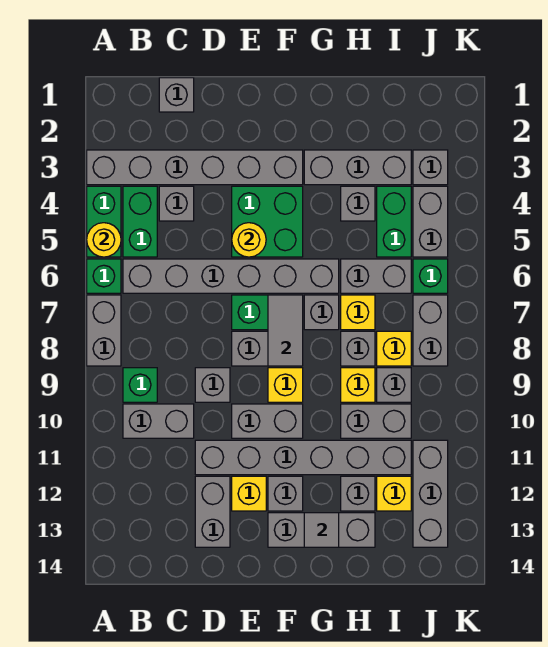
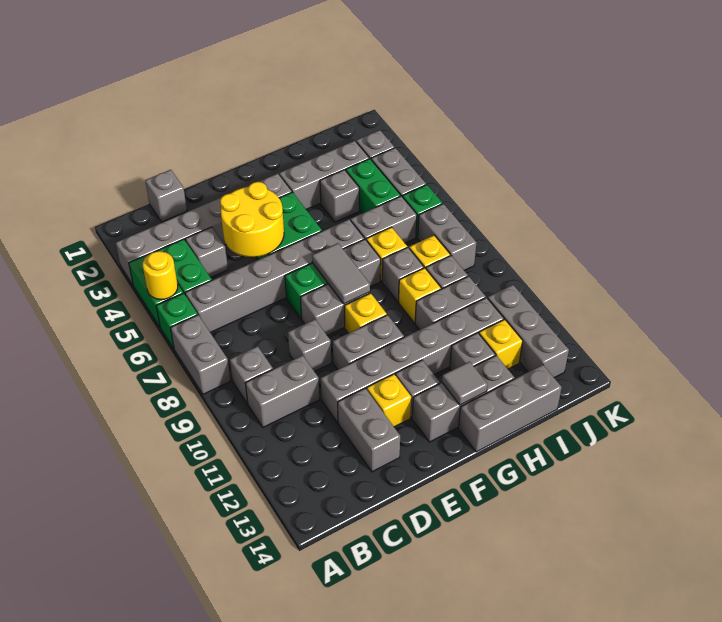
green 1x1 brick [123,368,157,402] -> grey 1x1 brick [230,346,273,404]
yellow 1x1 round brick [232,223,266,257] -> yellow 2x2 round brick [220,182,284,257]
none -> grey 1x3 brick [458,365,562,452]

